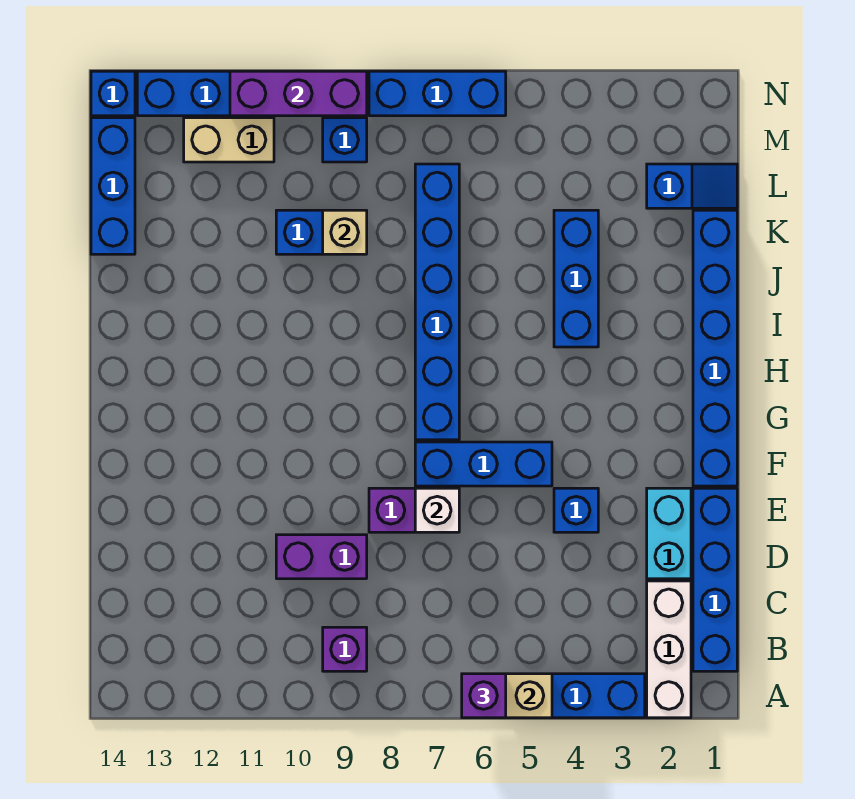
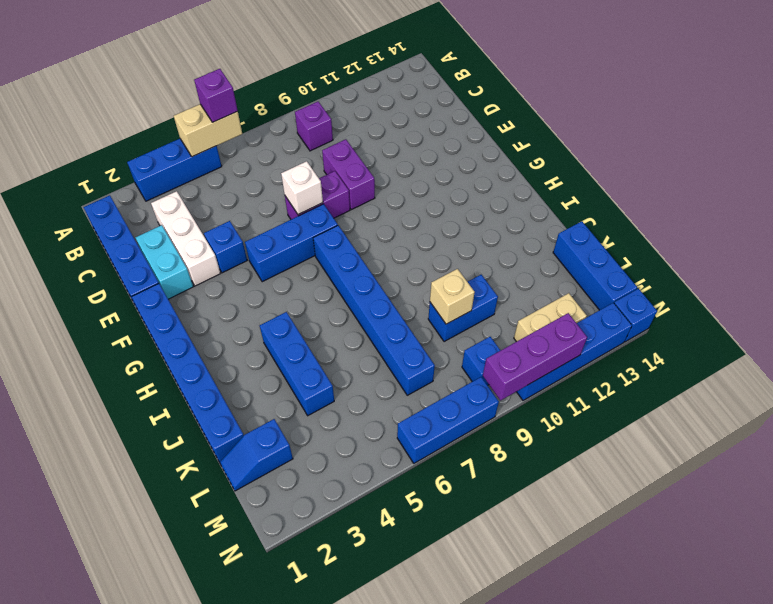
white 1x3 brick [647,581,691,718] -> white 1x3 brick moved to [151,191,221,286]
purple 1x2 brick [276,535,367,579] -> purple 1x2 brick turned to [322,139,375,210]

